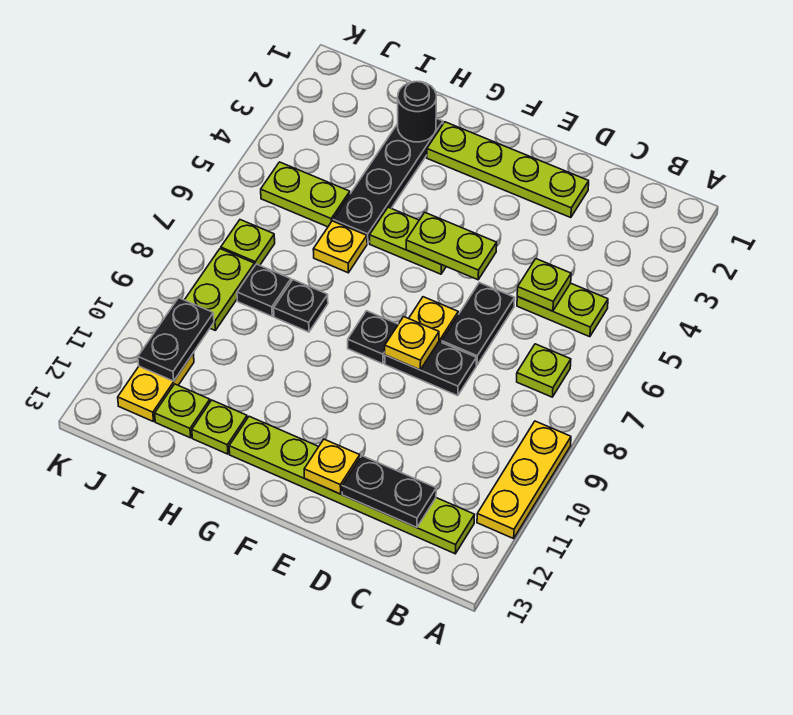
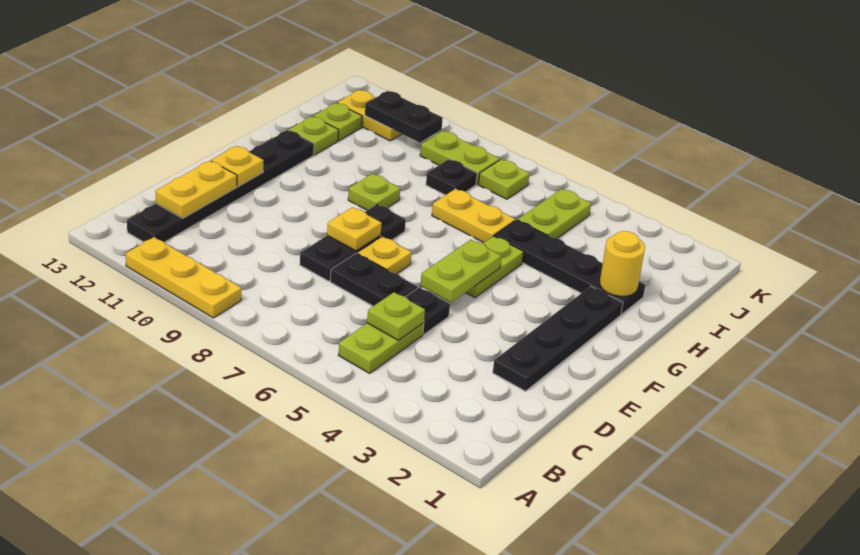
lime 1x1 plate [517,344,571,397] -> lime 1x1 plate moved to [348,174,400,210]
lime 1x6 plate [229,416,474,554] -> black 1x6 plate [127,130,314,242]
black 1x2 plate [342,456,436,527] -> yellow 1x2 plate [156,161,237,218]
lime 1x4 plate [427,122,589,218] -> black 1x4 plate [493,286,623,391]
black 1x1 round brick [398,81,436,142] -> yellow 1x1 round brick [600,231,645,296]
yellow 1x1 plate [313,221,367,273] -> yellow 1x2 plate [432,189,515,243]
black 1x1 plate [274,280,328,332] -> black 1x1 plate moved to [406,287,450,334]

